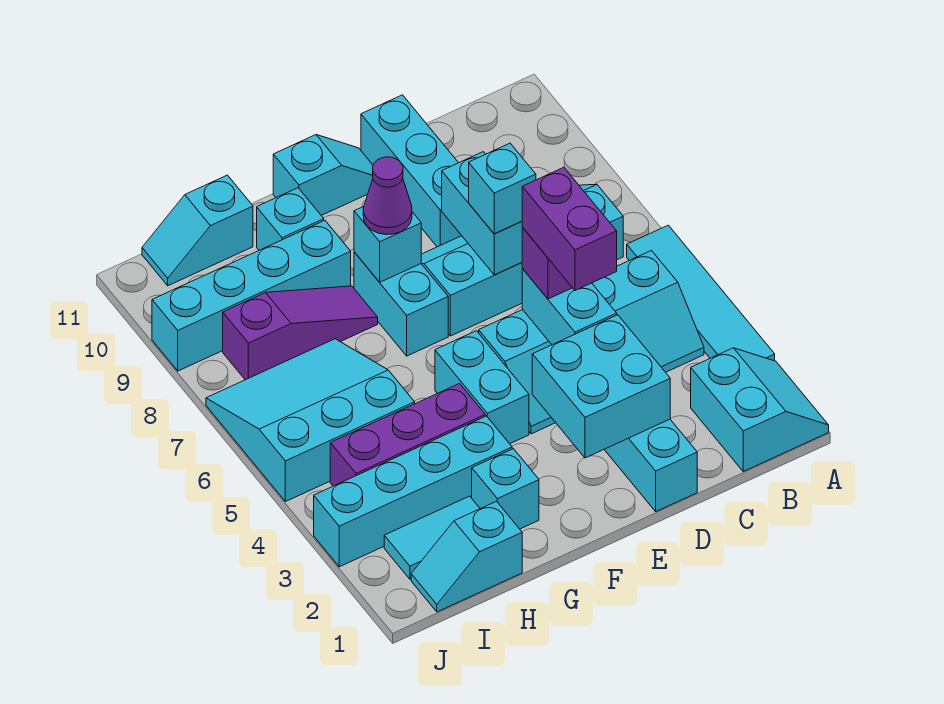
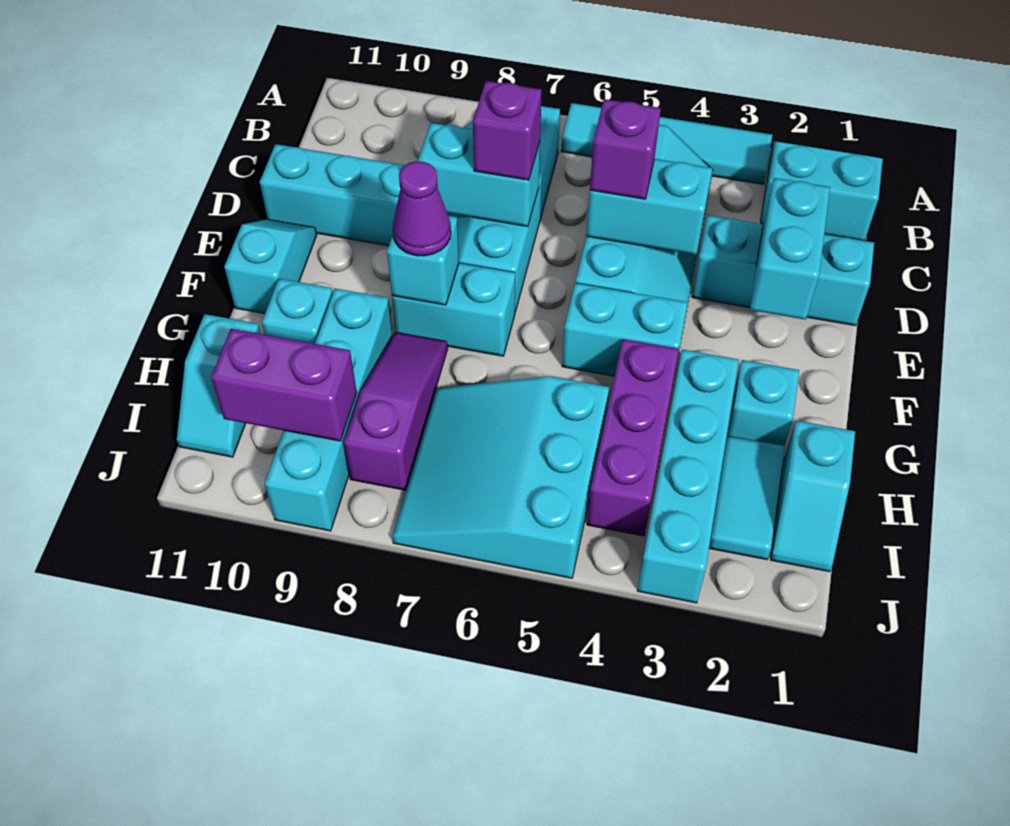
cyan 2x2 brick [532,315,670,458] -> cyan 1x2 brick [750,178,830,320]
purple 1x2 brick [522,167,617,290] -> purple 1x2 brick moved to [211,329,357,441]
cyan 1x1 brick [469,143,536,234] -> purple 1x1 brick [473,81,542,180]

